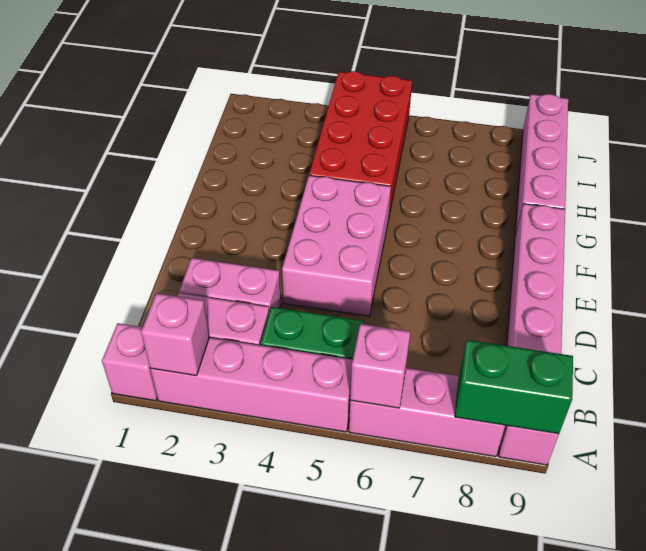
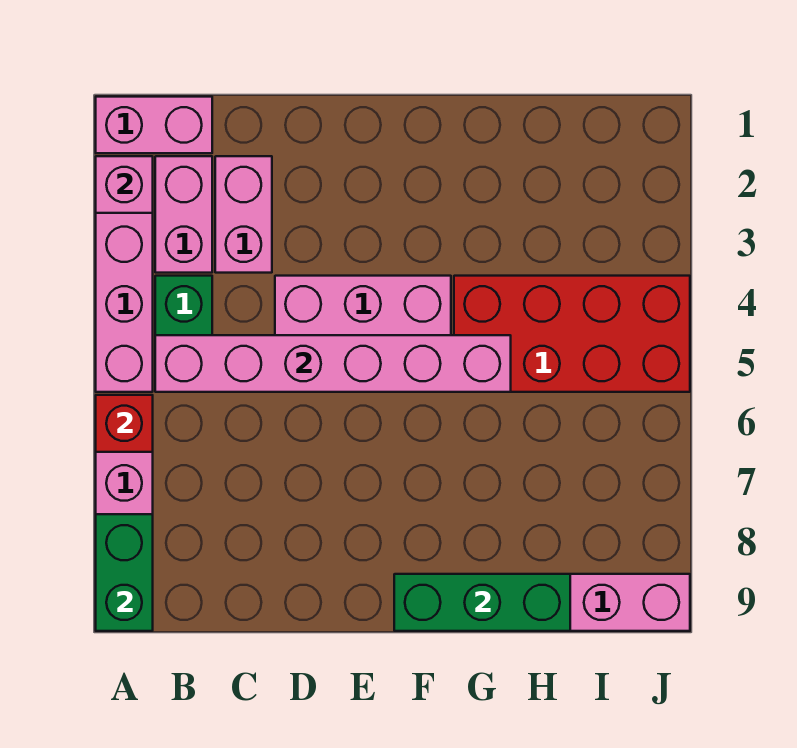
pink 1x1 brick [102,323,157,401] -> pink 1x2 brick [96,97,212,153]
pink 1x1 brick [350,324,410,408] -> red 1x1 brick [96,395,153,452]
pink 1x6 brick [499,204,565,465] -> pink 1x6 brick moved to [155,335,511,392]
none -> green 1x3 brick [394,574,570,631]

